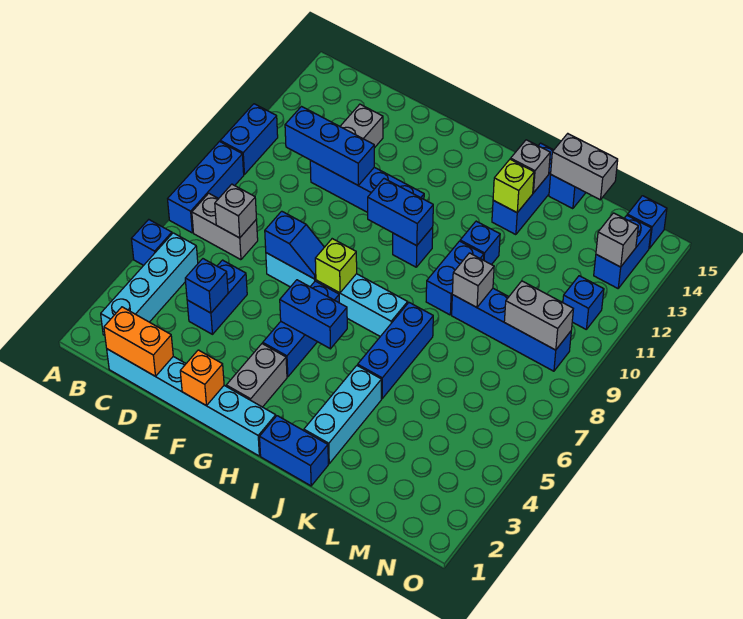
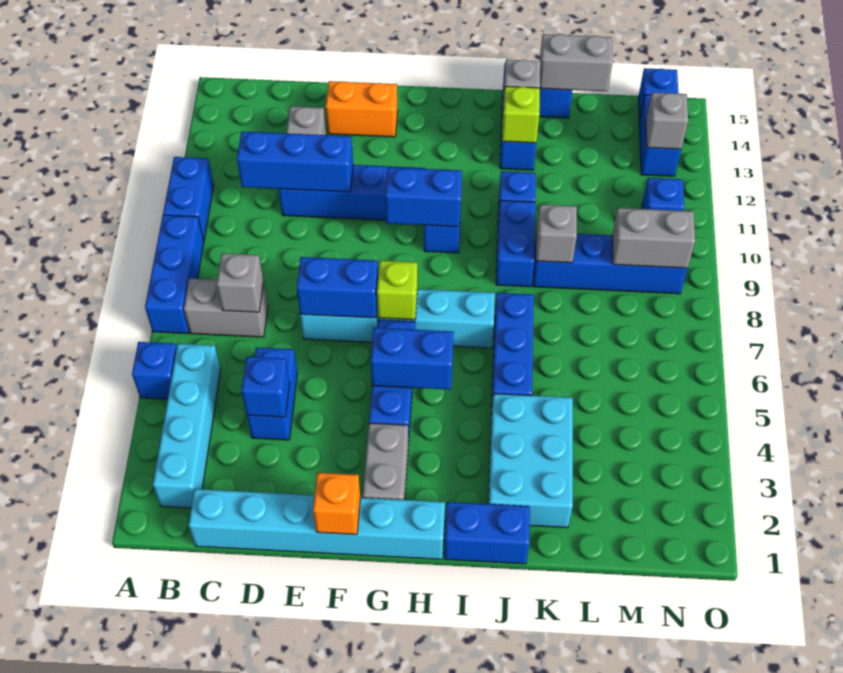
orange 1x2 brick [104,307,173,376] -> orange 1x2 brick moved to [326,81,398,137]
blue 1x2 slope [265,211,324,279] -> blue 1x2 brick [297,257,378,318]
cyan 1x3 brick [304,366,381,464] -> cyan 2x3 brick [488,394,573,528]

